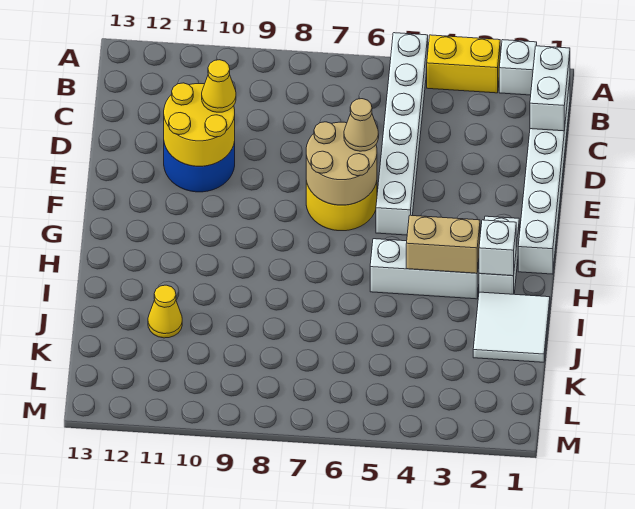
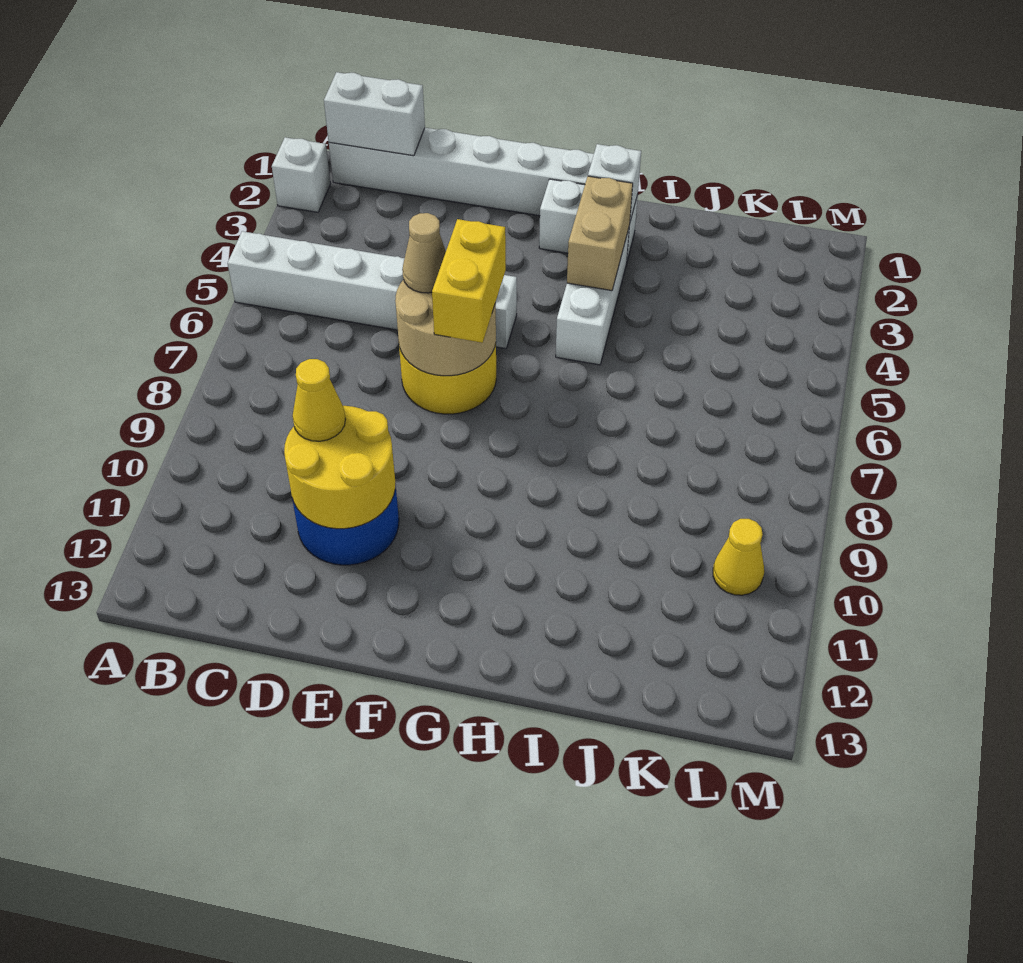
yellow 1x2 brick [427,35,500,93] -> yellow 1x2 brick moved to [432,219,506,343]
white 2x2 tile [473,292,550,362] -> none
yellow 1x1 cone [148,285,182,338] -> yellow 1x1 cone moved to [713,519,764,595]

